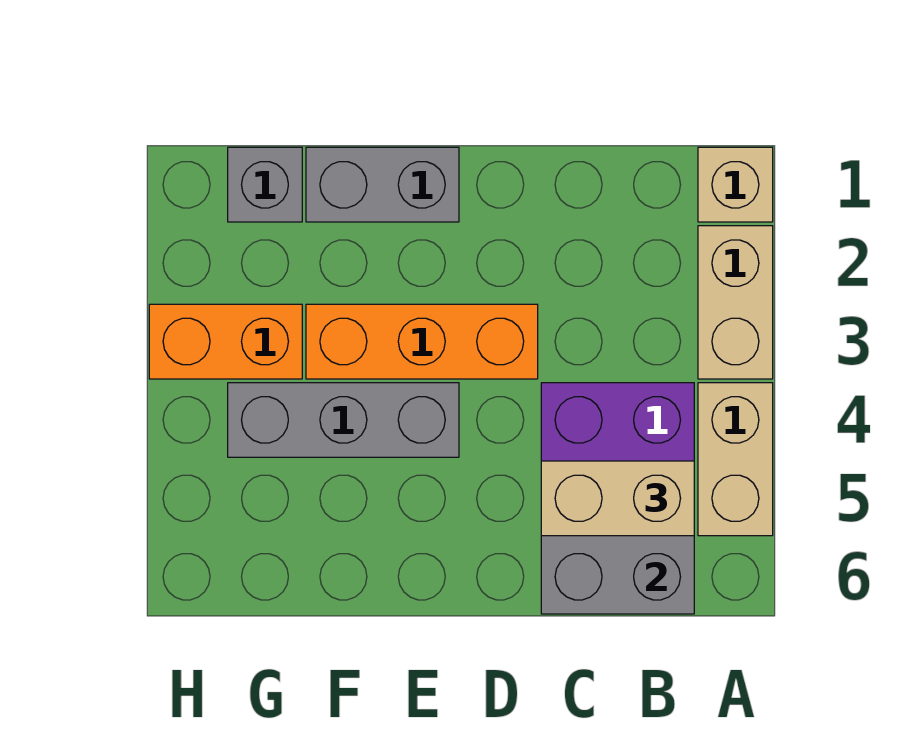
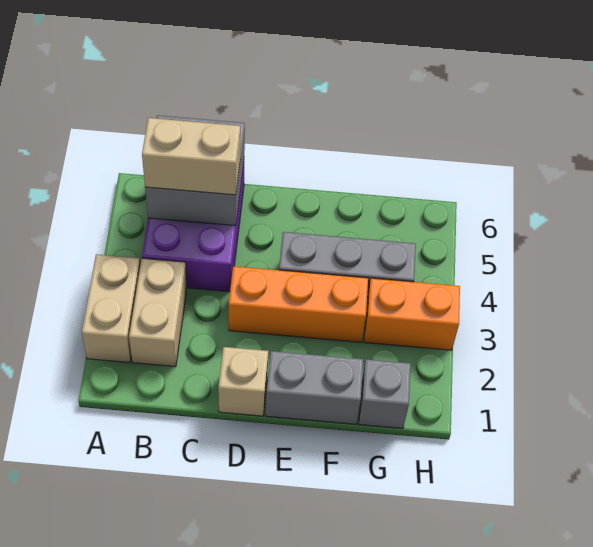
tan 1x1 brick [698,147,773,222] -> tan 1x1 brick moved to [218,347,268,416]
tan 1x2 brick [698,383,773,536] -> tan 1x2 brick moved to [129,258,187,367]

